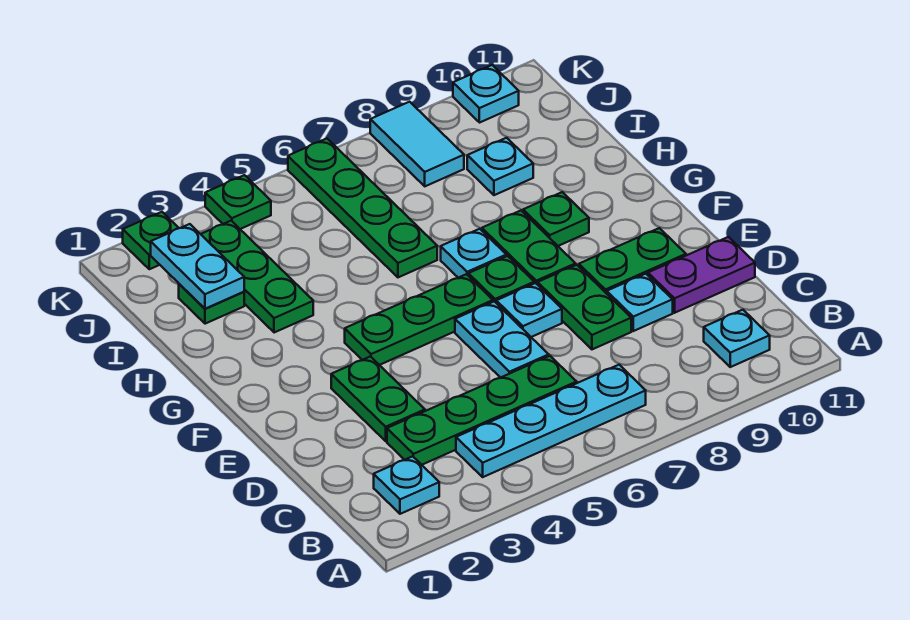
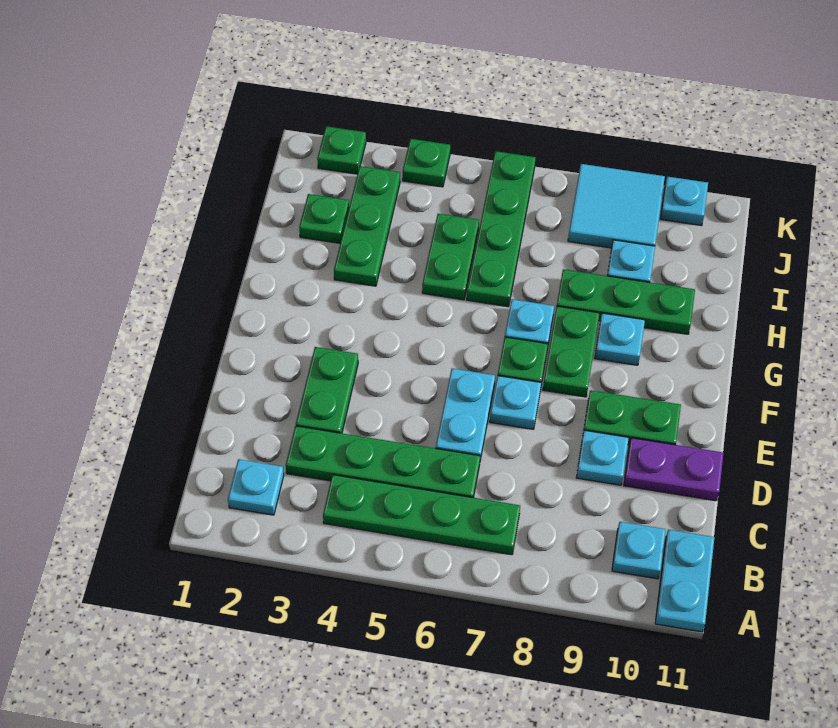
cyan 1x4 plate [456,365,646,477] -> green 1x4 plate [323,475,520,555]
green 1x2 plate [538,265,631,349] -> green 1x2 plate moved to [422,214,479,300]
green 1x3 plate [345,274,493,365] -> green 1x3 plate moved to [557,269,695,334]
green 1x1 plate [523,192,589,246] -> cyan 1x1 plate [595,313,645,365]
cyan 1x2 plate [151,224,244,309] -> cyan 1x2 plate moved to [655,530,714,632]
cyan 1x2 tile [370,102,464,186] -> cyan 2x2 tile [568,164,665,248]

